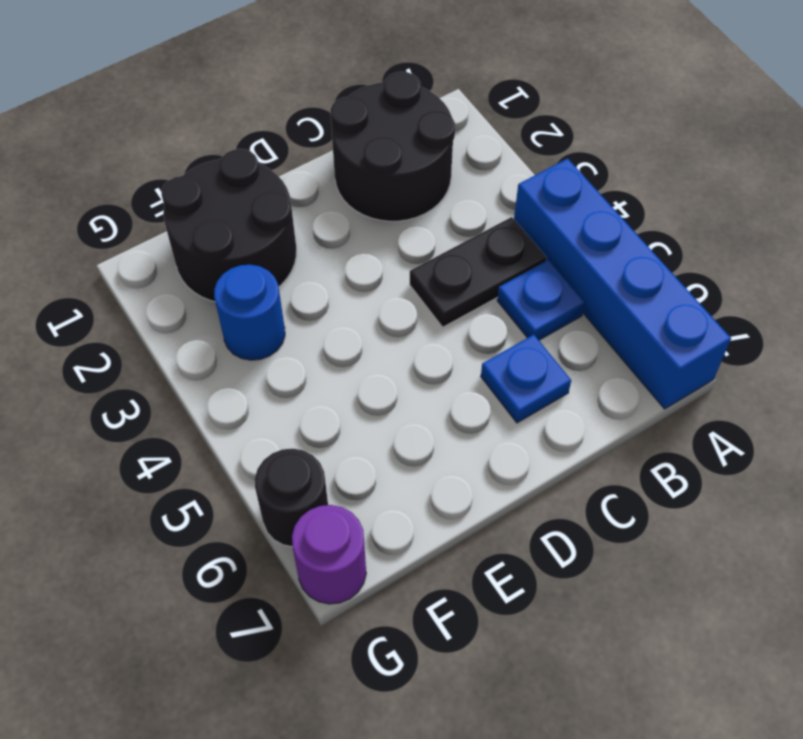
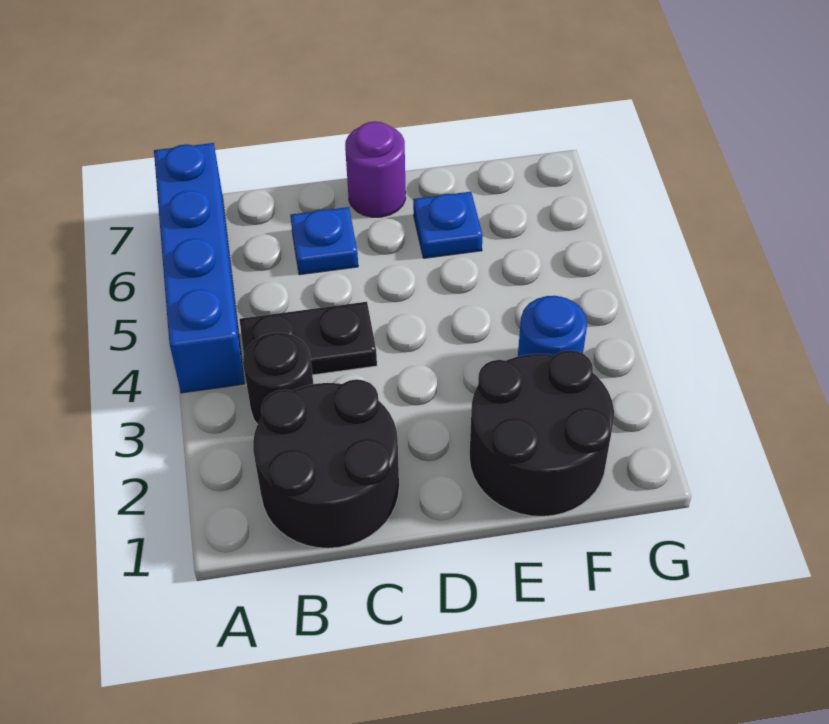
blue 1x1 plate [497,260,585,340] -> blue 1x1 plate moved to [413,192,483,258]
black 1x1 round brick [255,449,328,547] -> black 1x1 round brick moved to [243,333,313,424]
purple 1x1 round brick [292,505,366,604] -> purple 1x1 round brick moved to [345,121,406,217]

